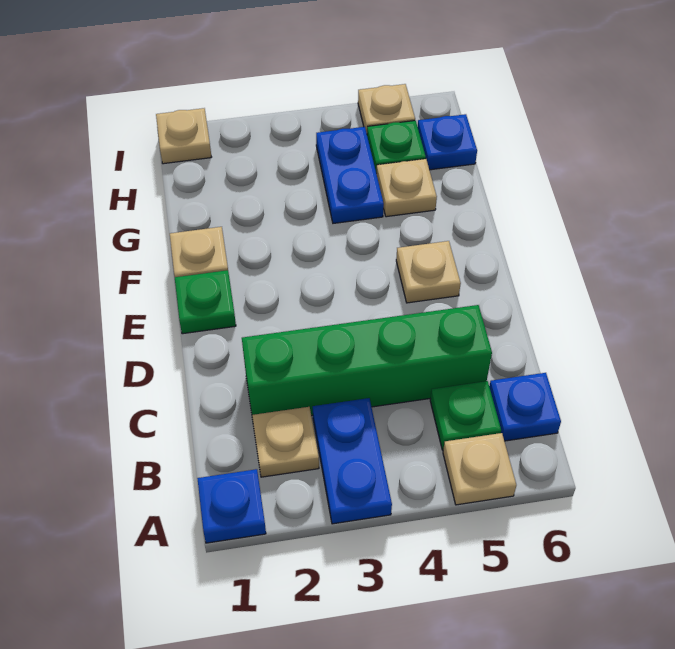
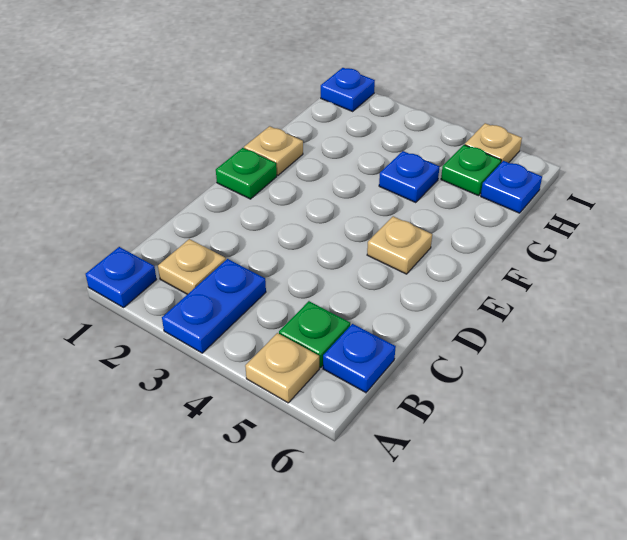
green 1x4 brick [242,305,492,416] -> none
blue 1x2 plate [316,127,384,223] -> blue 1x1 plate [379,151,439,203]
tan 1x1 plate [376,159,437,217] -> none
tan 1x1 plate [156,108,211,164] -> blue 1x1 plate [321,68,375,111]

